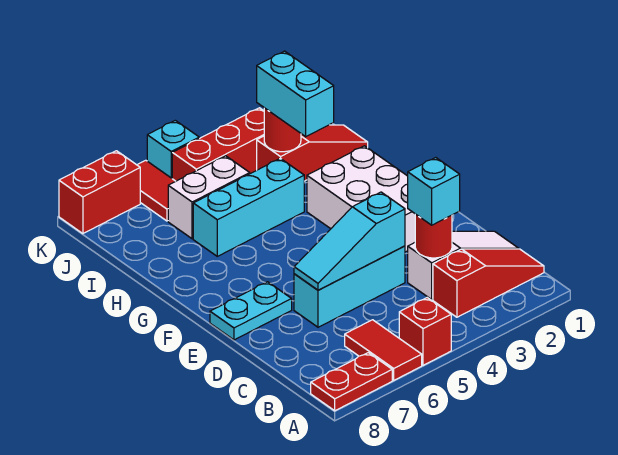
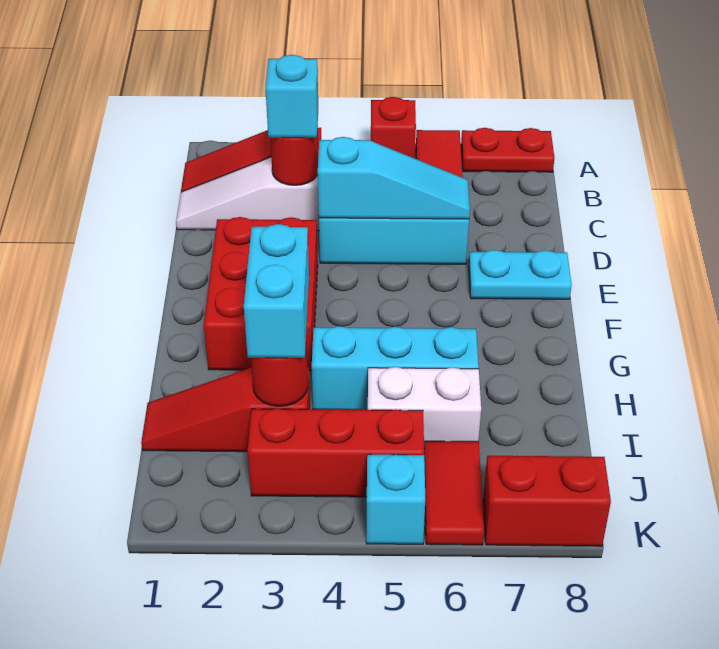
white 2x3 brick [307,146,415,252] -> red 2x3 brick [204,217,318,371]

